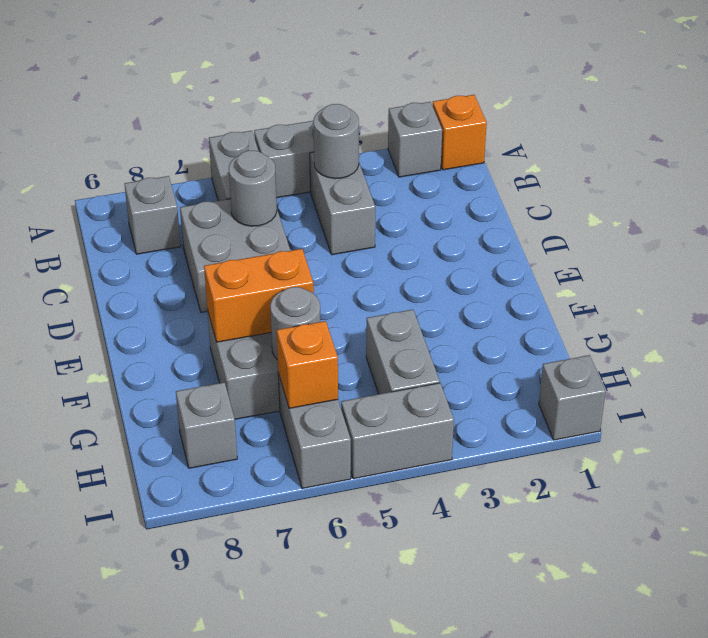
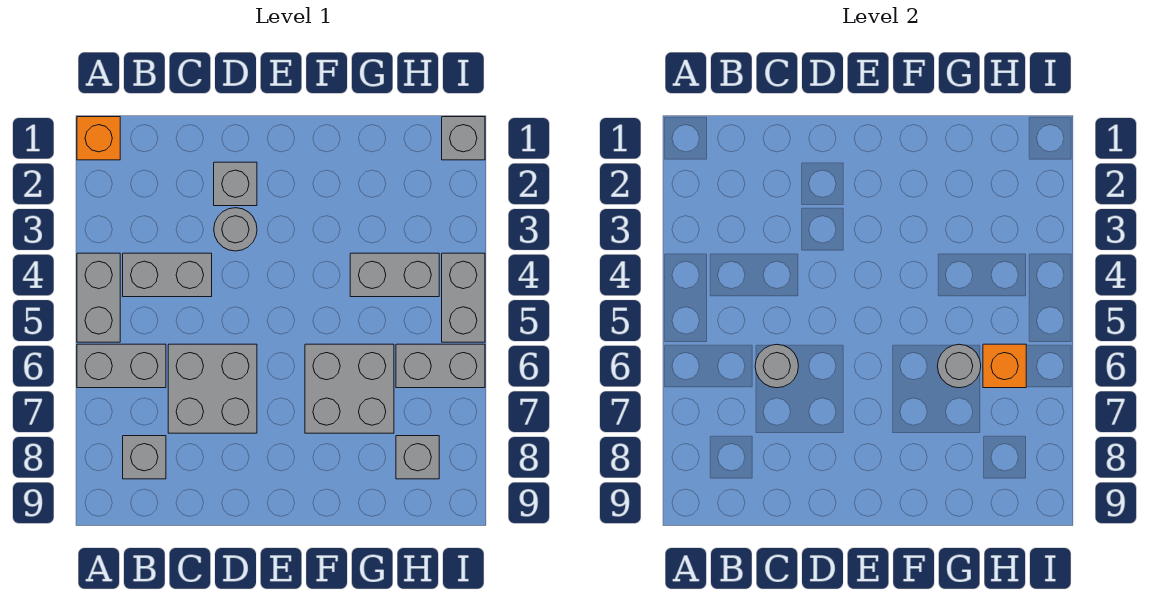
grey 1x1 brick [388,102,442,177] -> grey 1x1 brick moved to [214,162,257,206]
grey 1x1 round brick [313,104,359,179] -> grey 1x1 round brick moved to [214,208,257,251]
orange 1x2 brick [204,249,314,342] -> none

